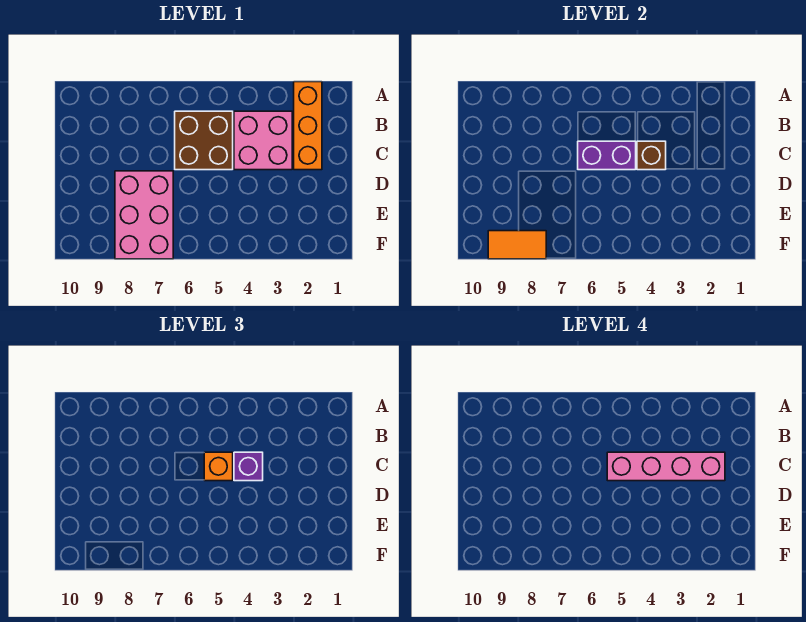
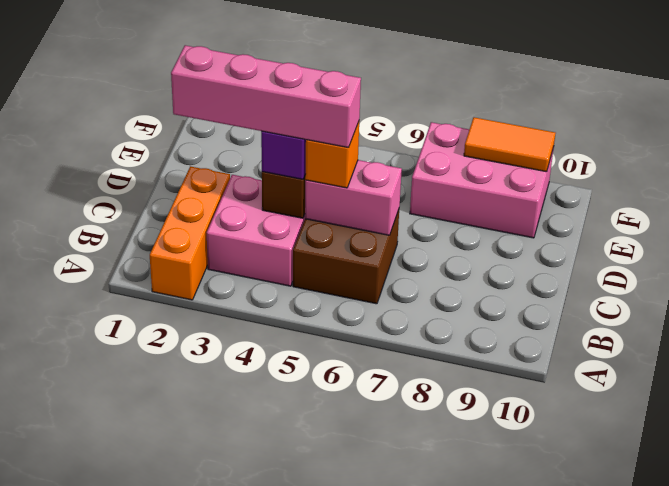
purple 1x2 brick [578,141,636,170] -> pink 1x2 brick [305,160,402,235]
pink 2x3 brick [115,171,173,259] -> pink 2x3 brick turned to [410,122,554,238]

